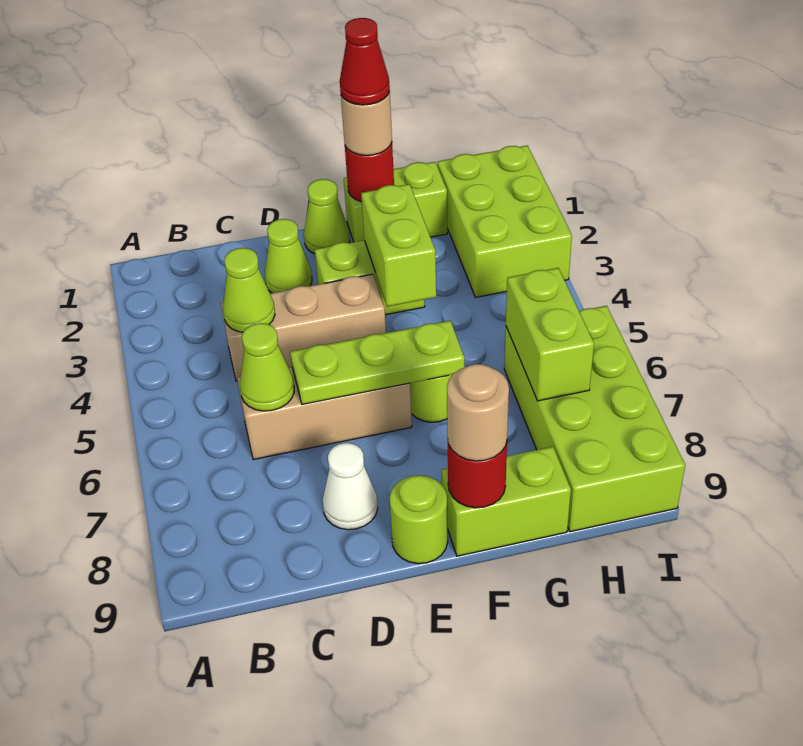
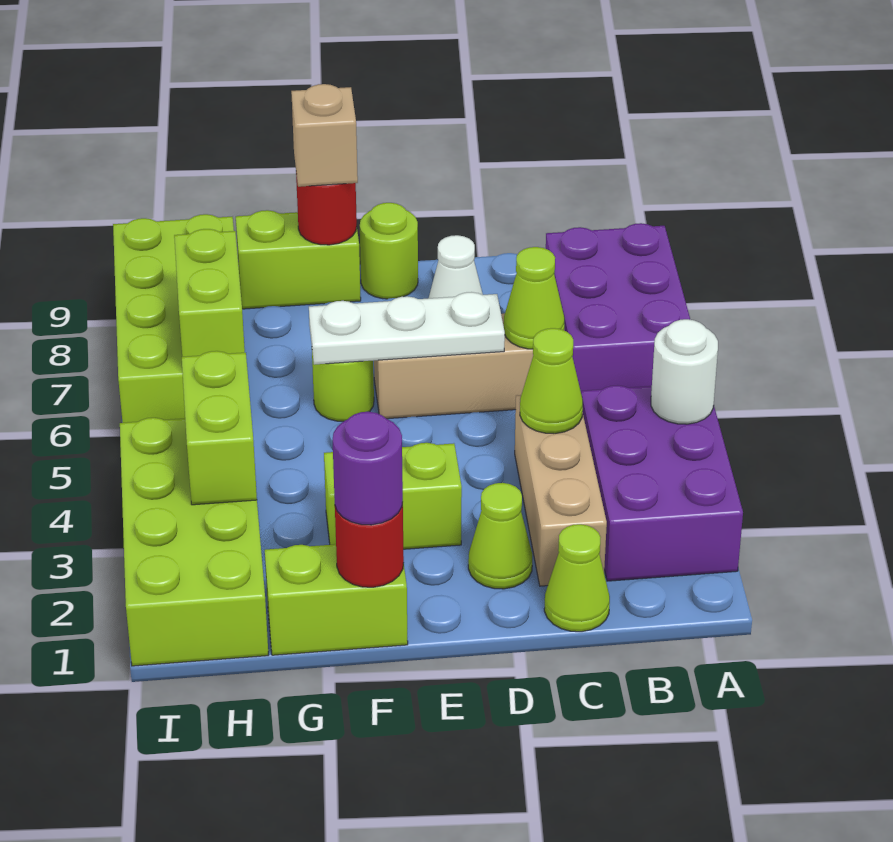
none -> purple 2x3 brick [581,386,743,581]
none -> white 1x1 round brick [651,319,718,424]
none -> purple 2x3 brick [546,223,690,391]
tan 1x3 brick [221,274,386,381] -> tan 1x3 brick turned to [515,395,607,586]
lime 1x3 plate [290,321,464,404] -> white 1x3 plate [309,292,505,365]
lime 1x1 cone [304,179,350,254] -> lime 1x1 cone moved to [544,524,610,632]
tan 1x1 round brick [341,92,392,155] -> purple 1x1 round brick [333,412,403,525]
red 1x1 cone [340,18,390,105] -> none
lime 1x2 brick [361,184,436,307] -> lime 1x2 brick moved to [182,351,257,505]
tan 1x1 round brick [447,364,509,461] -> tan 1x1 brick [291,84,358,187]
lime 2x3 brick [438,146,572,297] -> lime 2x4 brick [120,418,268,666]

